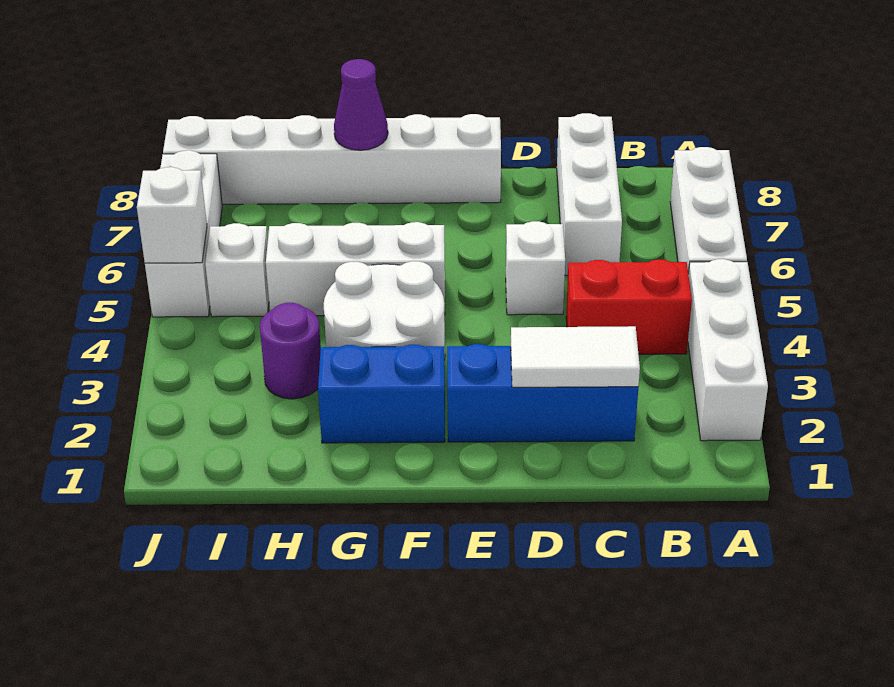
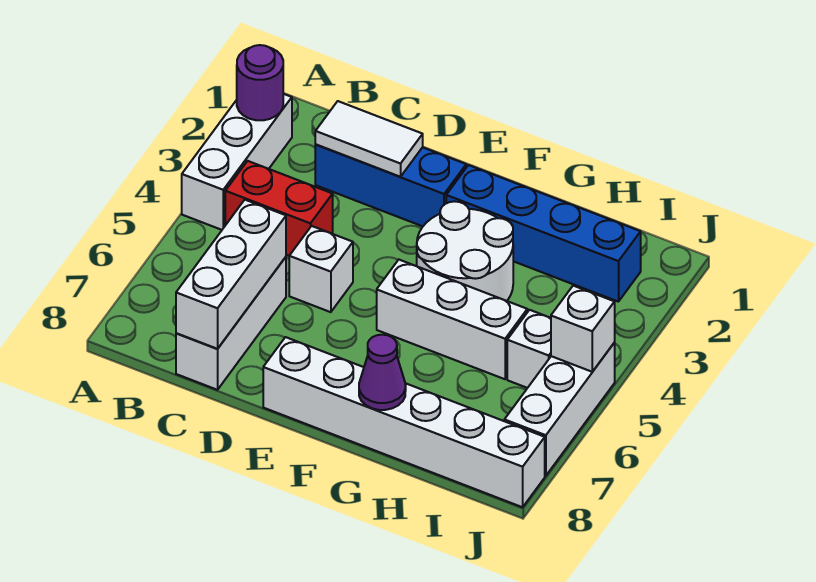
white 1x3 brick [670,147,747,274] -> white 1x3 brick moved to [176,200,286,349]
blue 1x2 brick [318,345,445,443] -> blue 1x4 brick [446,165,641,302]
purple 1x1 round brick [260,303,321,399] -> purple 1x1 round brick moved to [237,45,283,120]

